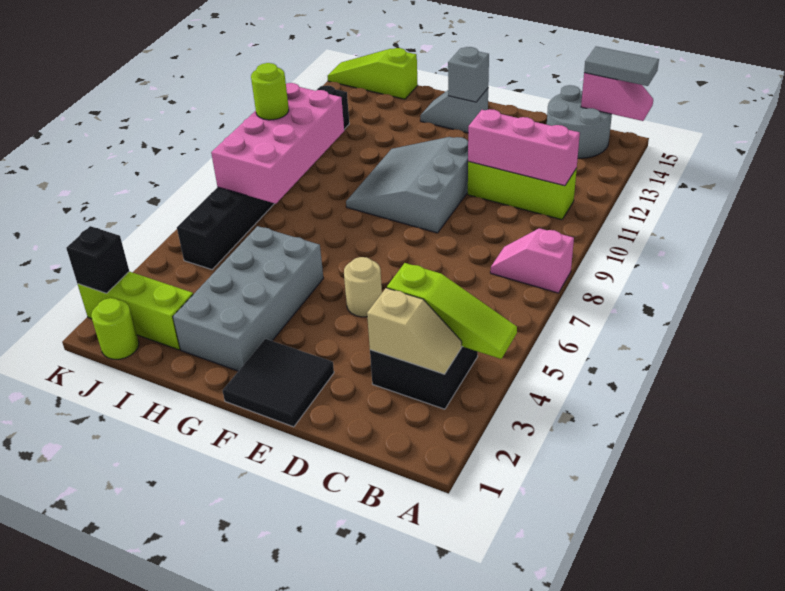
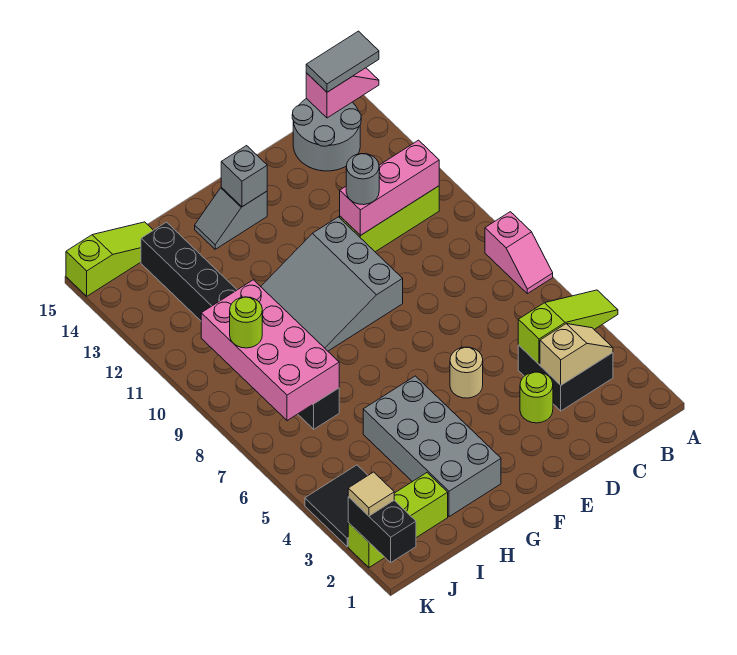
pink 1x2 slope [490,228,574,293] -> pink 1x2 slope turned to [485,212,553,294]
none -> grey 1x1 round brick [346,154,379,205]
black 2x2 tile [223,339,334,427] -> black 2x2 tile moved to [305,465,368,547]
lime 1x3 slope [328,48,418,99] -> lime 1x3 slope turned to [66,222,153,296]
lime 1x1 round brick [91,298,139,359] -> lime 1x1 round brick moved to [520,372,553,423]
black 1x8 brick [177,86,349,269] -> black 1x8 brick moved to [141,222,339,429]
black 1x1 brick [66,226,129,293] -> black 1x2 brick [348,497,416,562]
none -> tan 1x1 tile [348,472,394,516]

